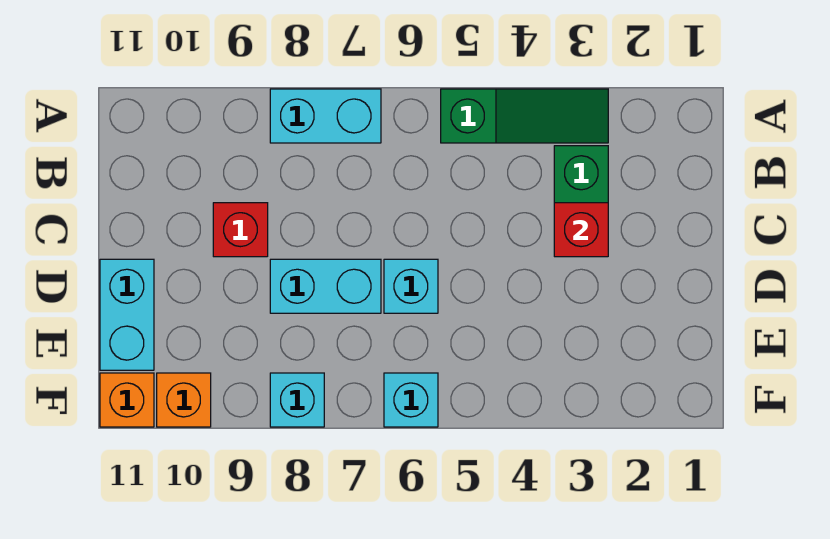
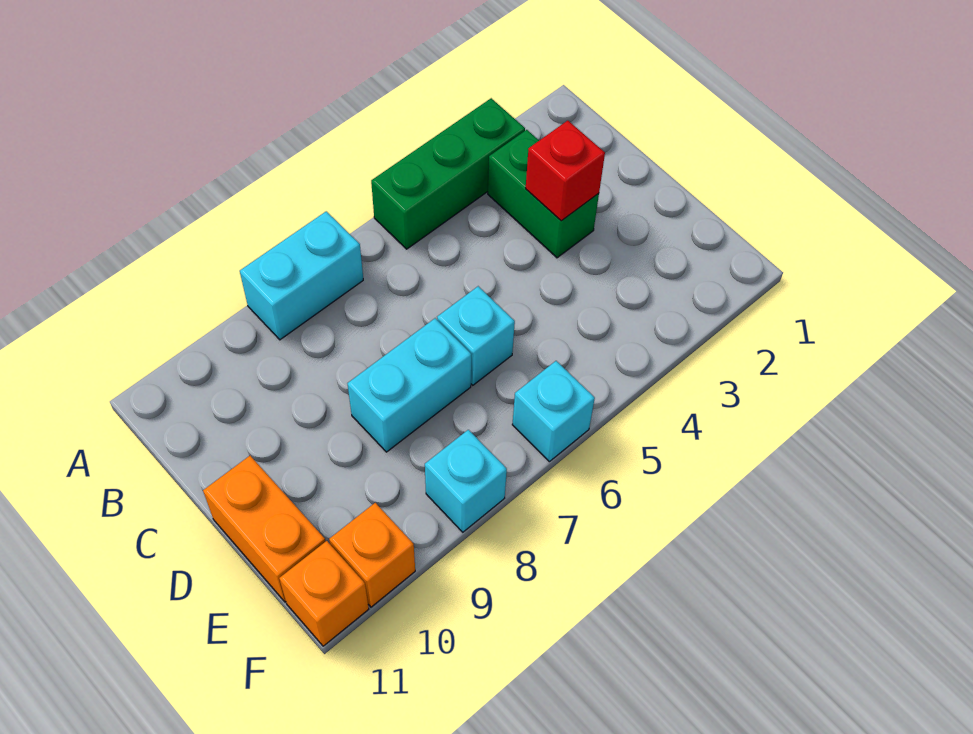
green 1x3 slope [441,89,608,143] -> green 1x3 brick [371,98,525,249]
red 1x1 brick [213,203,268,257] -> none
cyan 1x2 brick [100,259,154,370] -> orange 1x2 brick [203,456,325,602]

